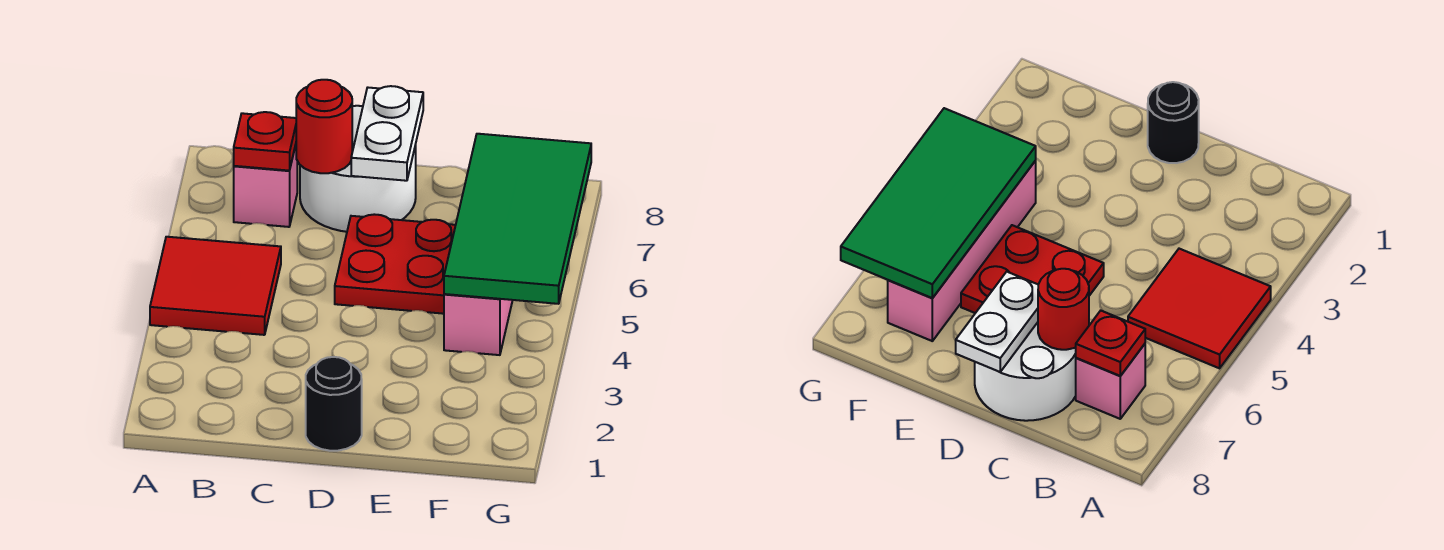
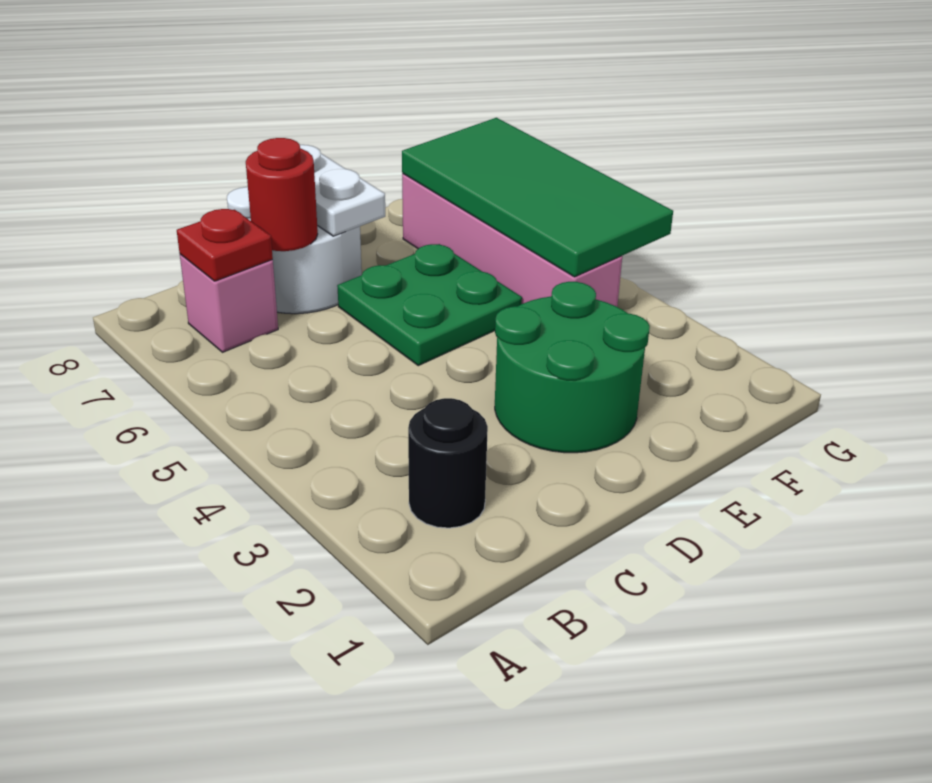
red 2x2 tile [150,237,281,335] -> none
black 1x1 round brick [306,357,362,451] -> black 1x1 round brick moved to [408,398,488,528]
none -> green 2x2 round brick [495,282,650,453]
red 2x2 plate [335,214,456,314] -> green 2x2 plate [337,244,522,366]

